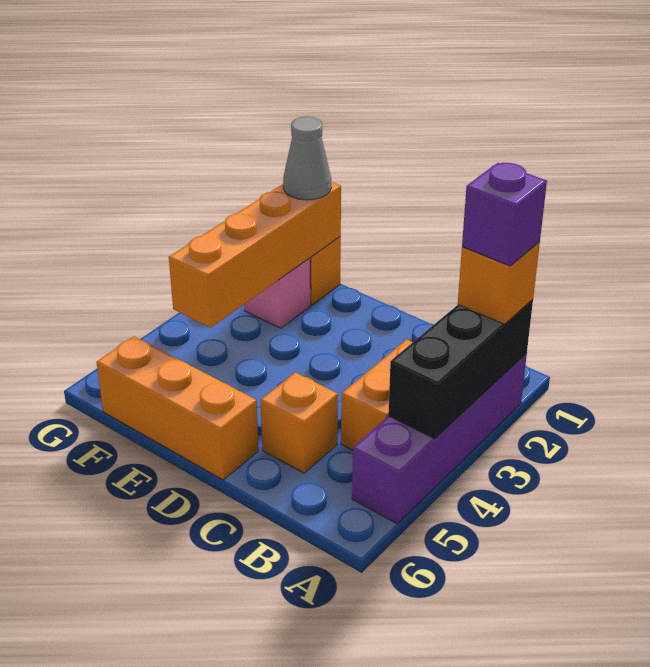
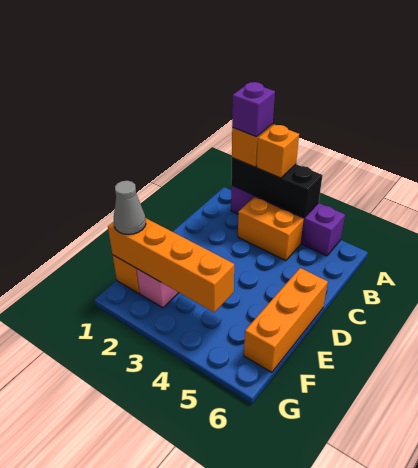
orange 1x1 brick [261,373,338,473] -> orange 1x1 brick moved to [256,124,299,178]

